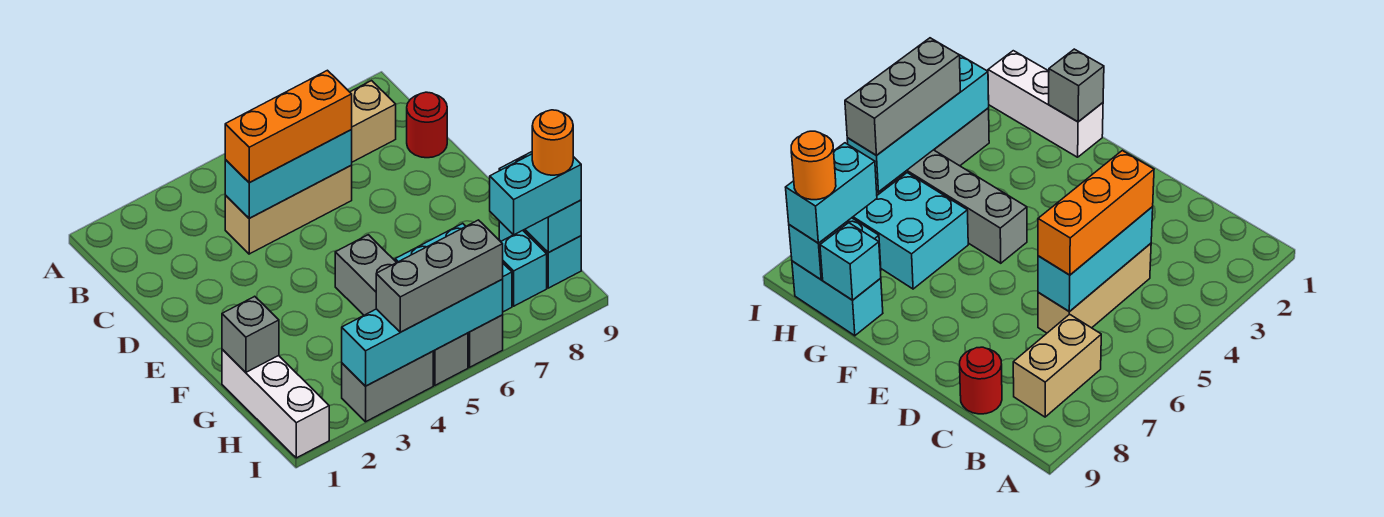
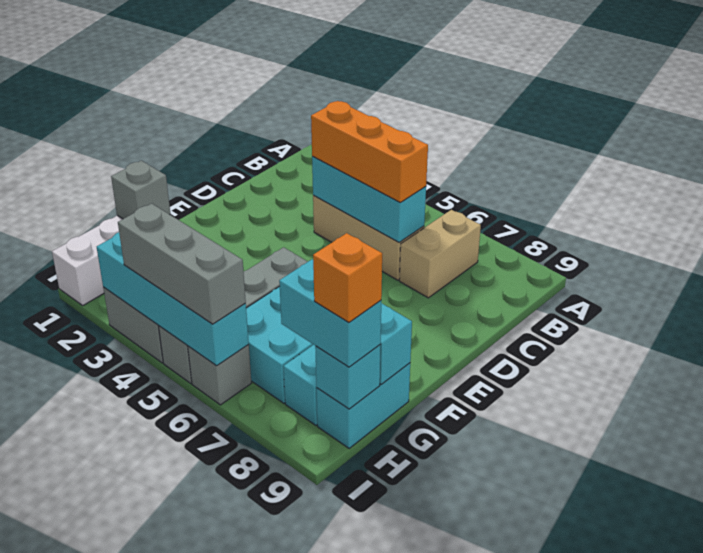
tan 1x2 brick [350,81,396,162] -> tan 1x2 brick turned to [399,210,481,298]
red 1x1 round brick [407,92,447,158] -> none
orange 1x1 round brick [532,110,573,175] -> orange 1x1 brick [313,233,382,322]

